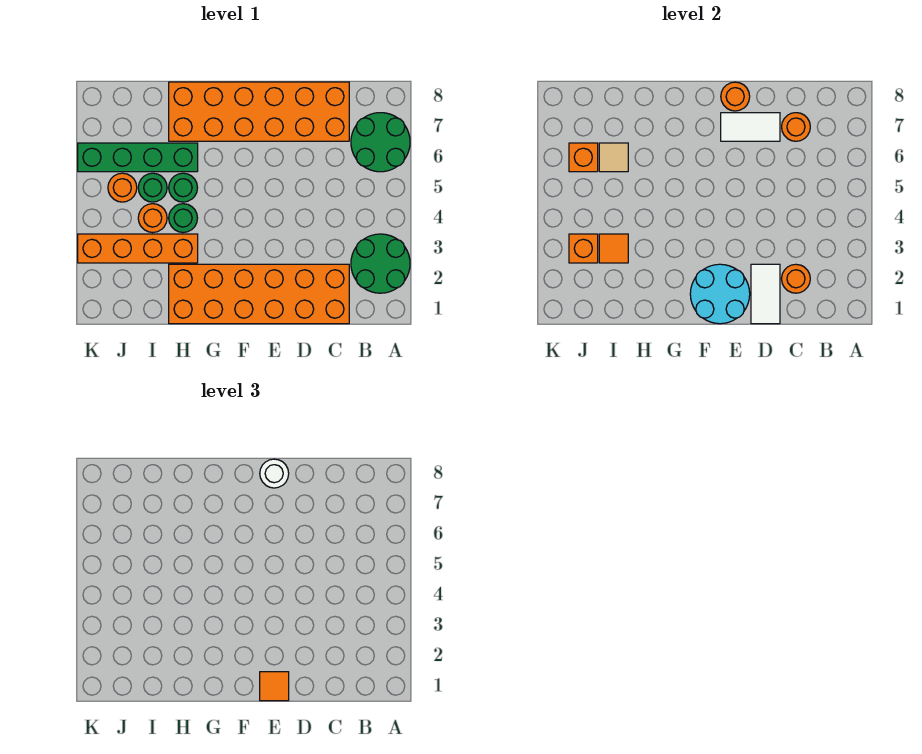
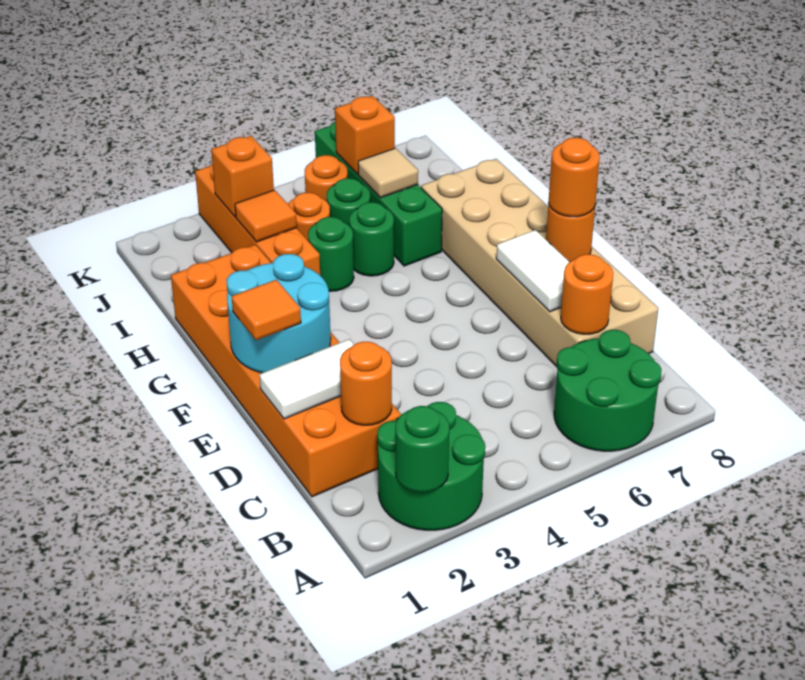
none -> green 1x1 round brick [395,406,449,493]
orange 2x6 brick [169,82,349,141] -> tan 2x6 brick [421,159,658,367]
white 1x1 round brick [260,459,289,488] -> orange 1x1 round brick [549,138,600,217]

